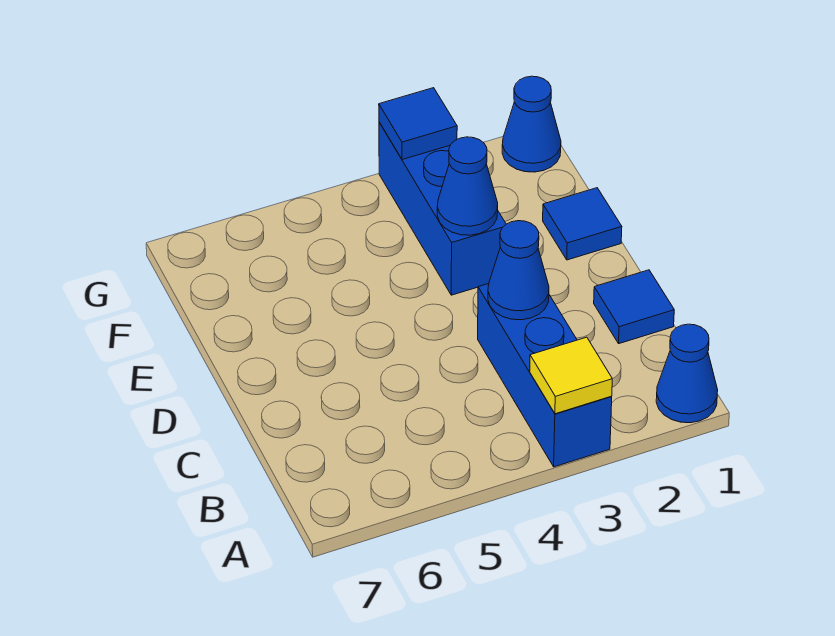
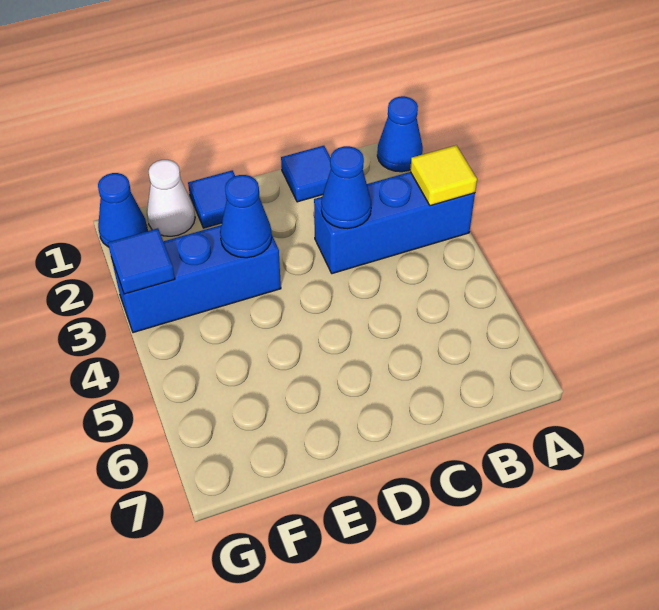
none -> white 1x1 cone [147,160,195,236]

